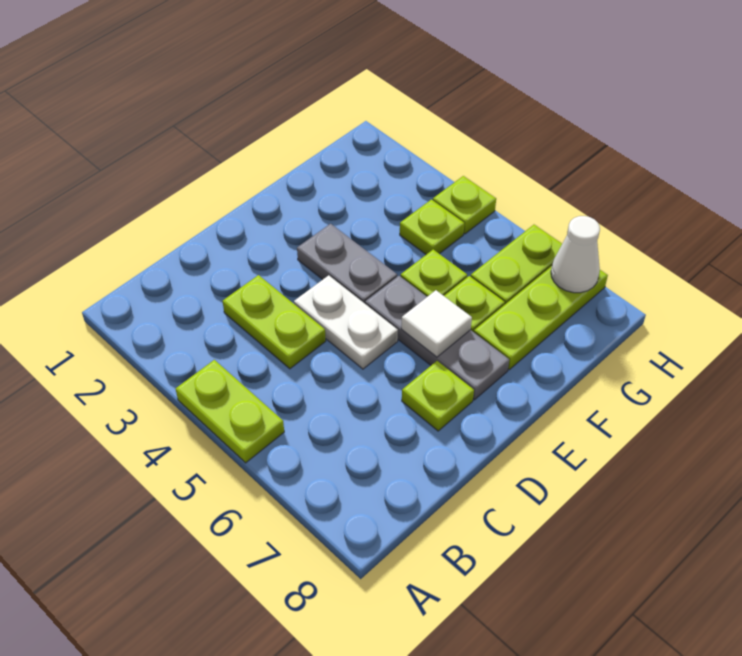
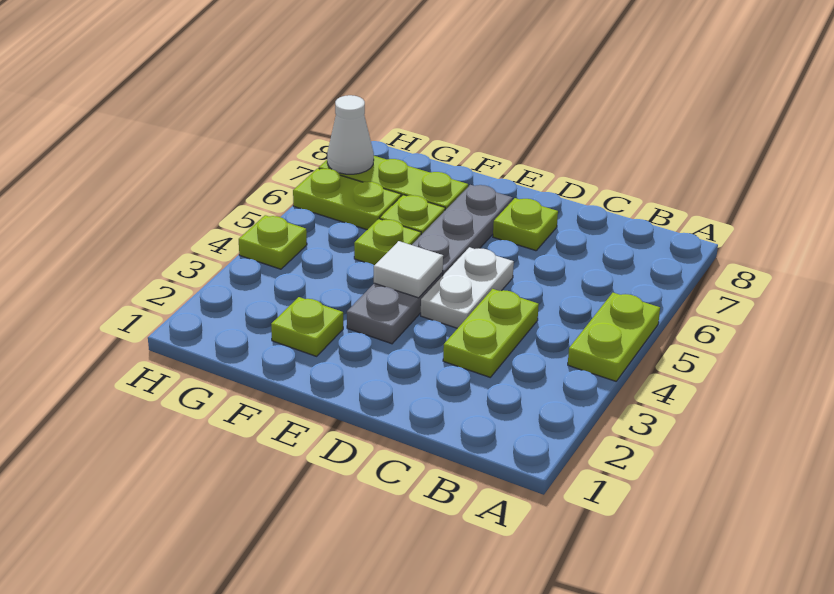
white 1x1 tile [401,290,472,357] -> white 1x1 tile moved to [374,241,443,298]
lime 1x1 plate [400,200,464,254] -> lime 1x1 plate moved to [271,297,343,356]

